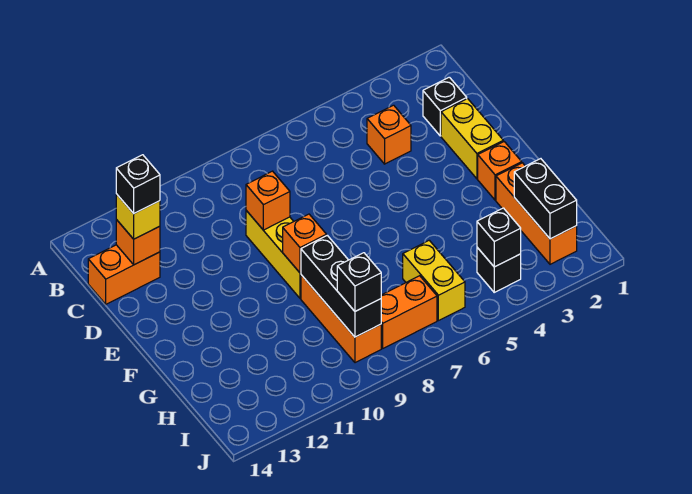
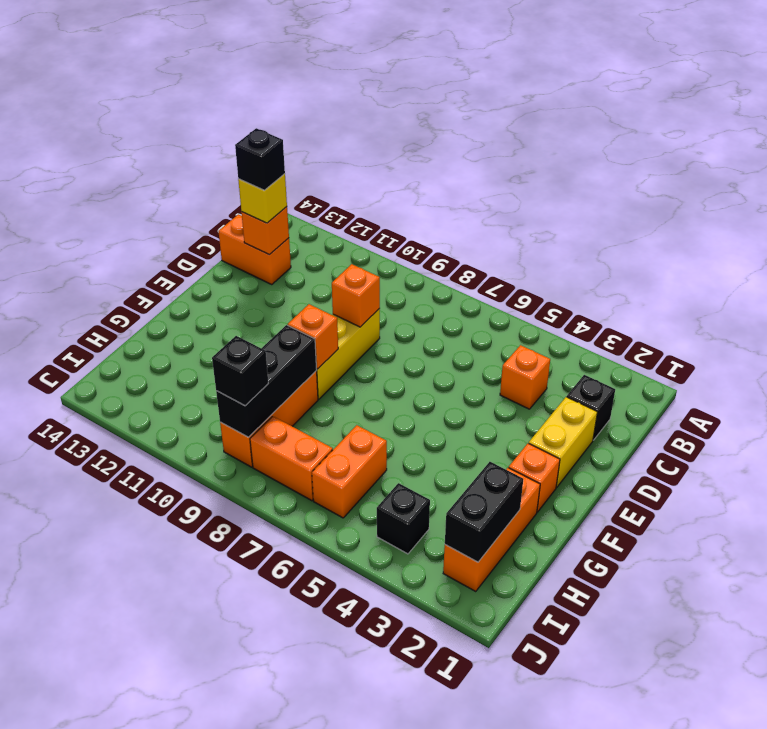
yellow 1x2 brick [403,240,465,321] -> orange 1x2 brick [312,425,387,518]
black 1x1 brick [477,208,521,267] -> none

